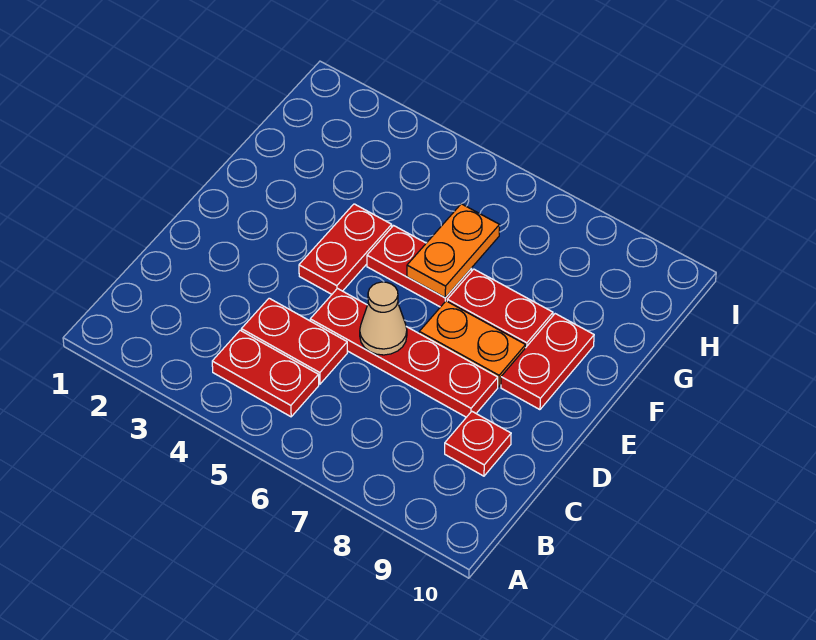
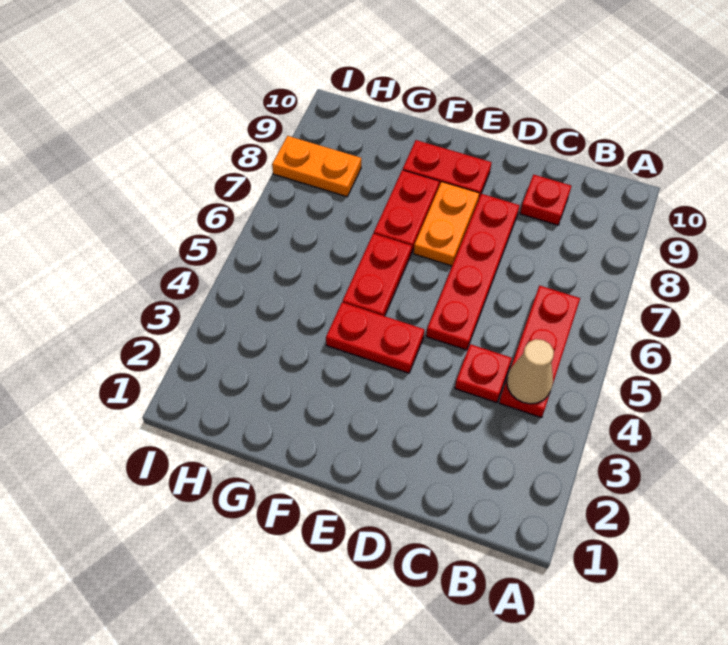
red 1x2 plate [212,330,319,417] -> red 1x3 plate [499,286,580,418]
red 1x2 plate [241,298,347,384] -> red 1x1 plate [455,344,512,403]
tan 1x1 cone [360,282,407,355] -> tan 1x1 cone moved to [507,339,554,404]
orange 1x2 plate [407,204,499,298] -> orange 1x2 plate moved to [272,136,361,197]

